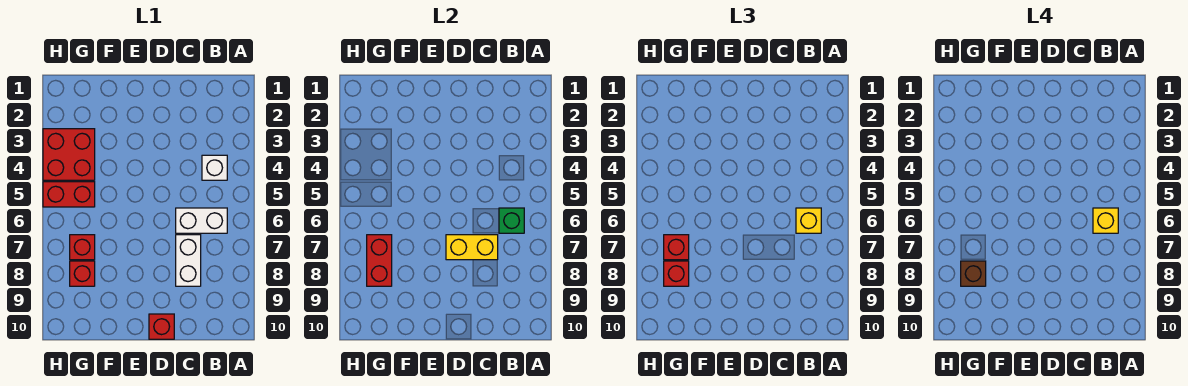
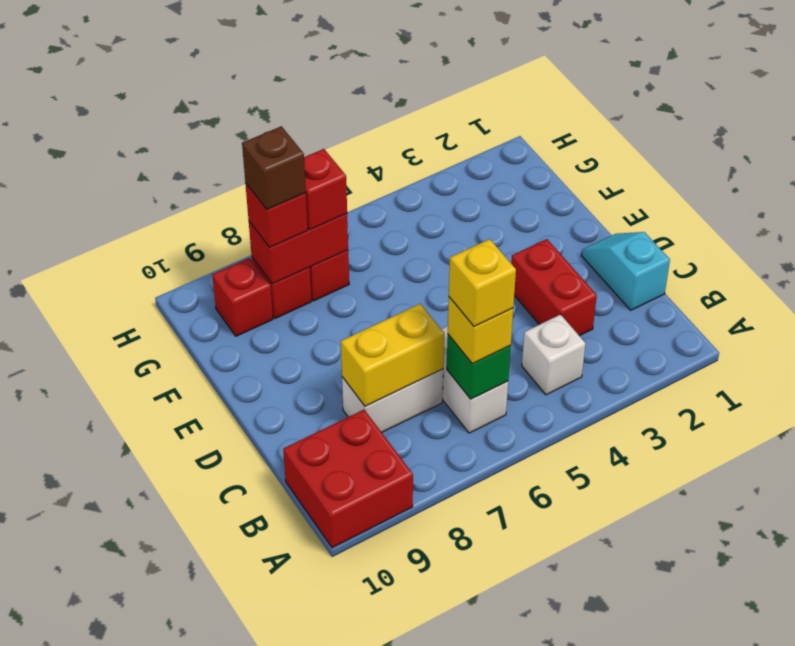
none -> cyan 1x2 slope [581,232,670,310]
yellow 1x2 brick [446,235,498,260] -> yellow 1x2 brick turned to [341,304,444,406]
red 1x1 brick [149,314,174,339] -> red 1x1 brick moved to [212,258,273,336]
red 2x2 brick [43,129,95,180] -> red 2x2 brick moved to [283,410,413,548]
red 1x2 brick [43,182,95,207] -> red 1x2 brick moved to [511,239,597,336]

